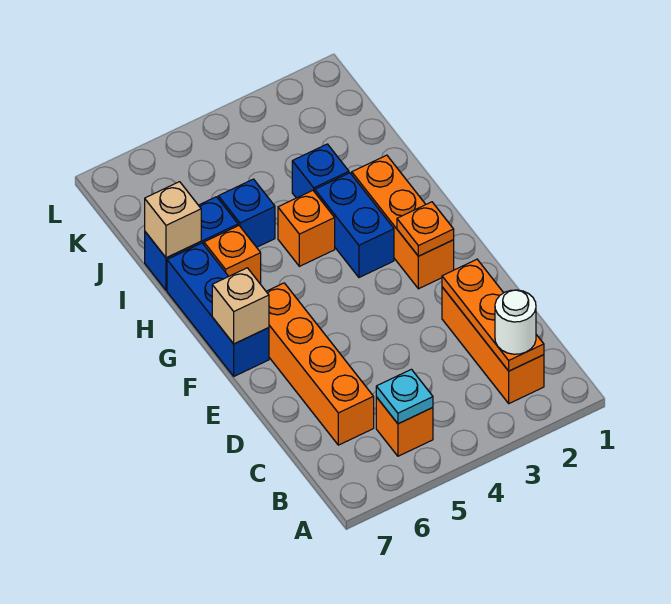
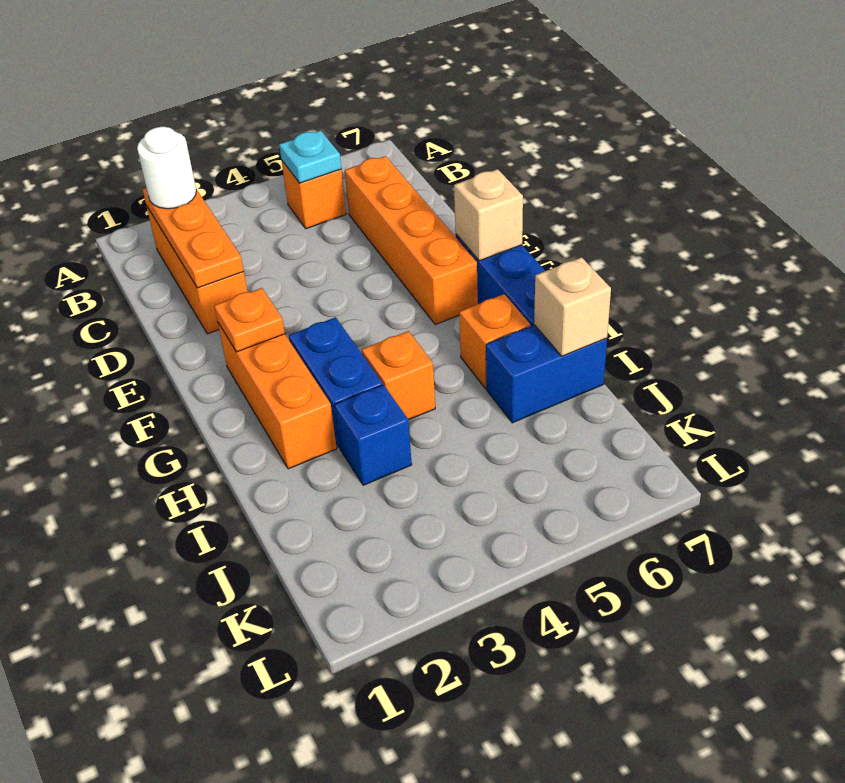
blue 1x1 brick [218,179,275,247] -> none

